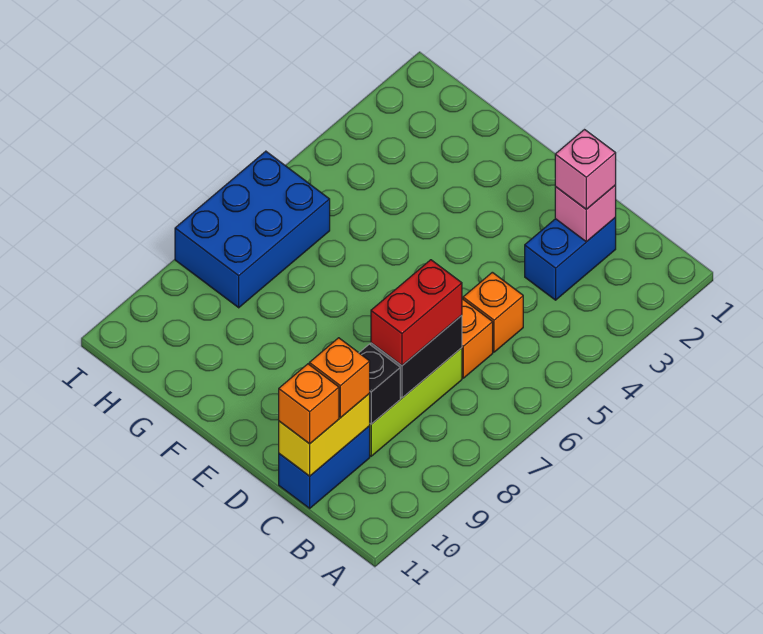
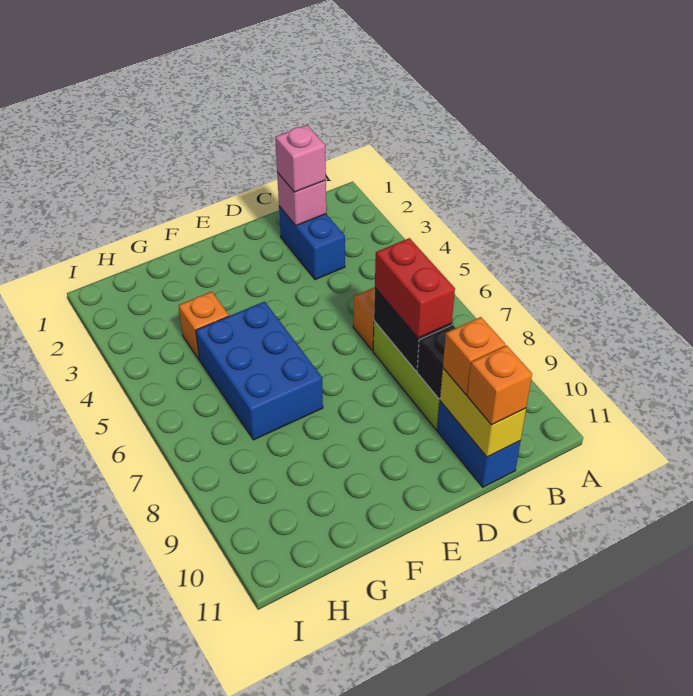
orange 1x1 brick [463,272,523,352] -> orange 1x1 brick moved to [178,292,229,360]
blue 2x3 brick [175,151,330,308] -> blue 2x3 brick moved to [196,302,323,440]

